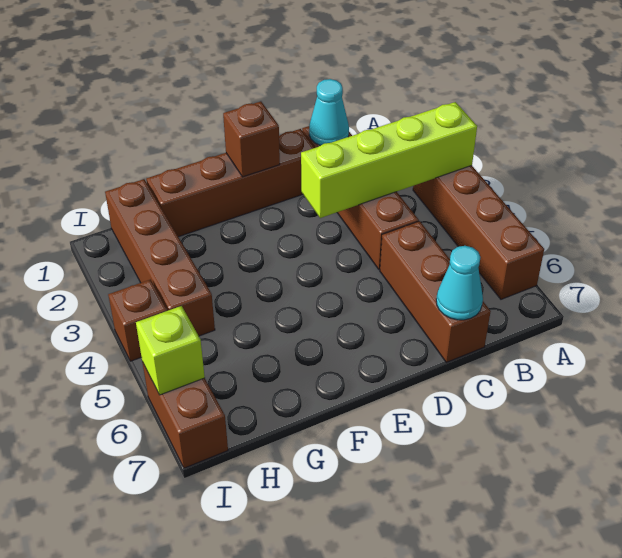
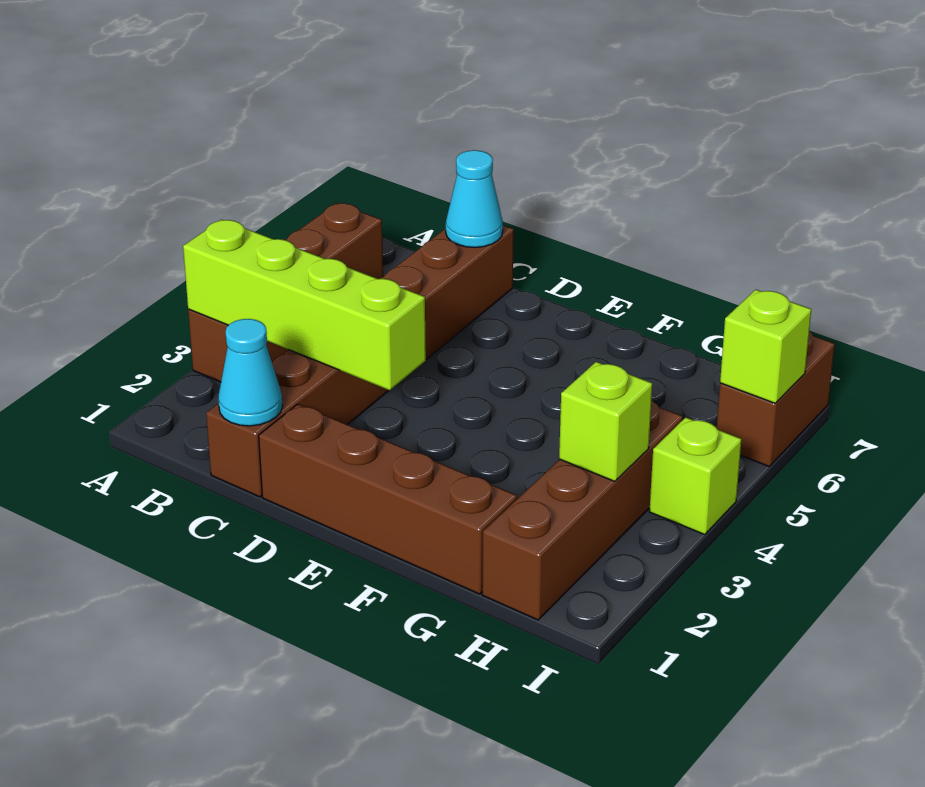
brown 1x1 brick [223,101,280,177] -> none
none -> lime 1x1 brick [559,362,652,481]
brown 1x1 brick [108,280,167,361] -> lime 1x1 brick [649,417,741,535]

